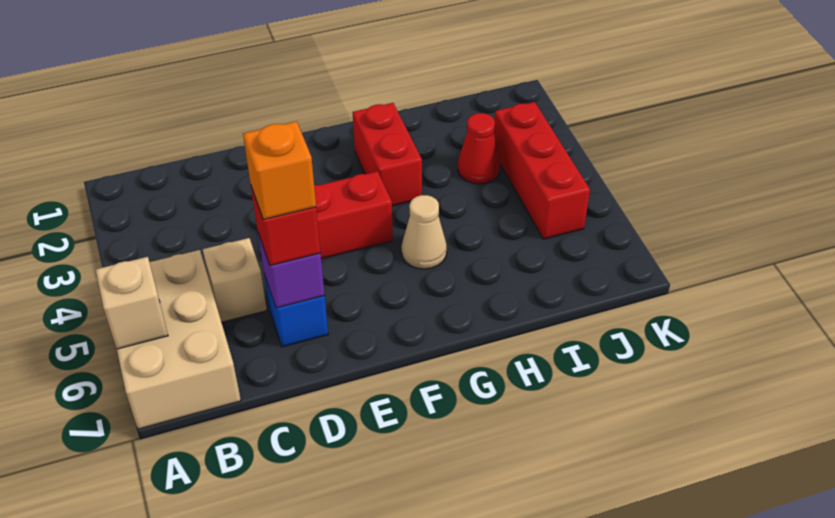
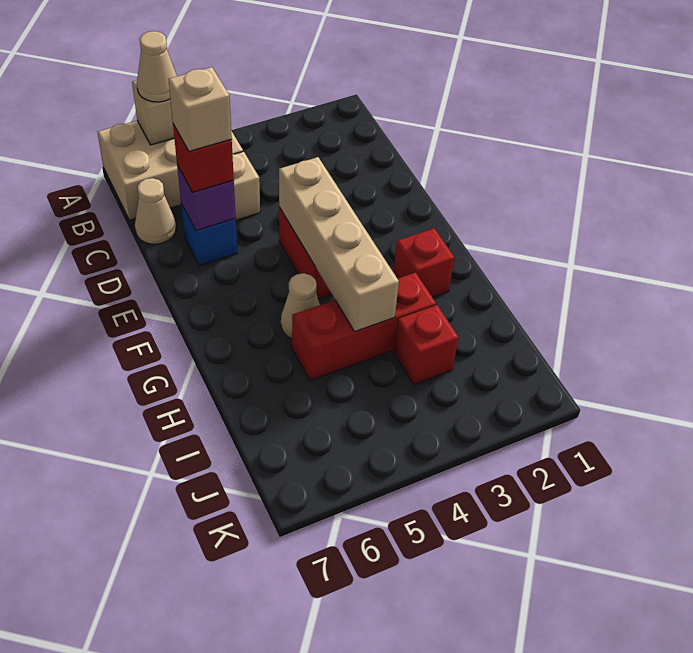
none -> tan 1x1 cone [137,31,177,102]
none -> tan 1x1 cone [135,178,176,244]
orange 1x1 brick [243,121,316,220] -> tan 1x1 brick [168,67,232,151]
none -> tan 1x4 brick [279,157,399,332]
red 1x2 brick [353,103,422,206] -> red 1x1 brick [393,229,455,297]
red 1x1 cone [458,113,500,184] -> red 1x1 brick [394,305,459,384]
red 1x3 brick [494,102,590,239] -> red 1x3 brick moved to [292,273,436,381]

